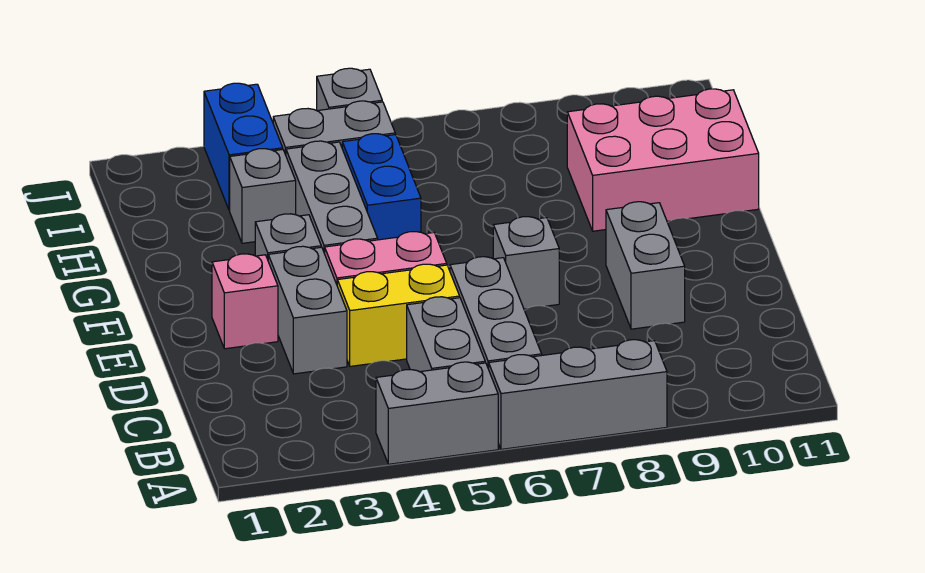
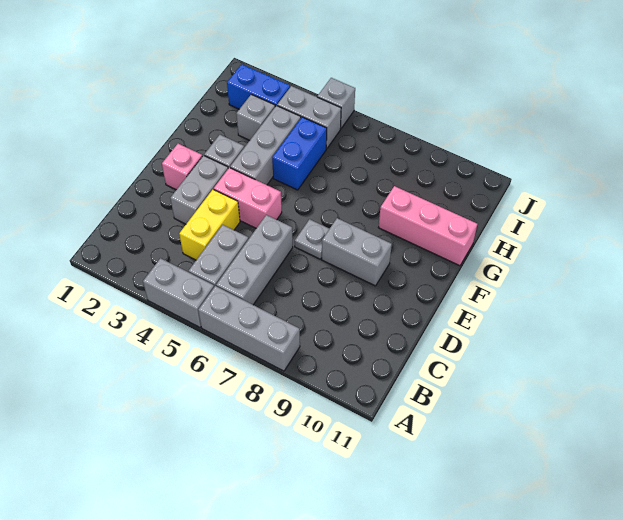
yellow 1x2 brick [337,264,460,366] -> yellow 1x2 brick turned to [179,189,240,260]
grey 1x2 brick [606,202,685,329] -> grey 1x2 brick turned to [322,218,392,286]
grey 1x1 brick [493,217,559,309] -> grey 1x1 plate [295,219,329,259]
pink 2x3 brick [567,89,759,231] -> pink 1x3 brick [378,186,477,266]
blue 1x2 brick [204,83,283,211] -> blue 1x2 brick turned to [227,64,290,109]

